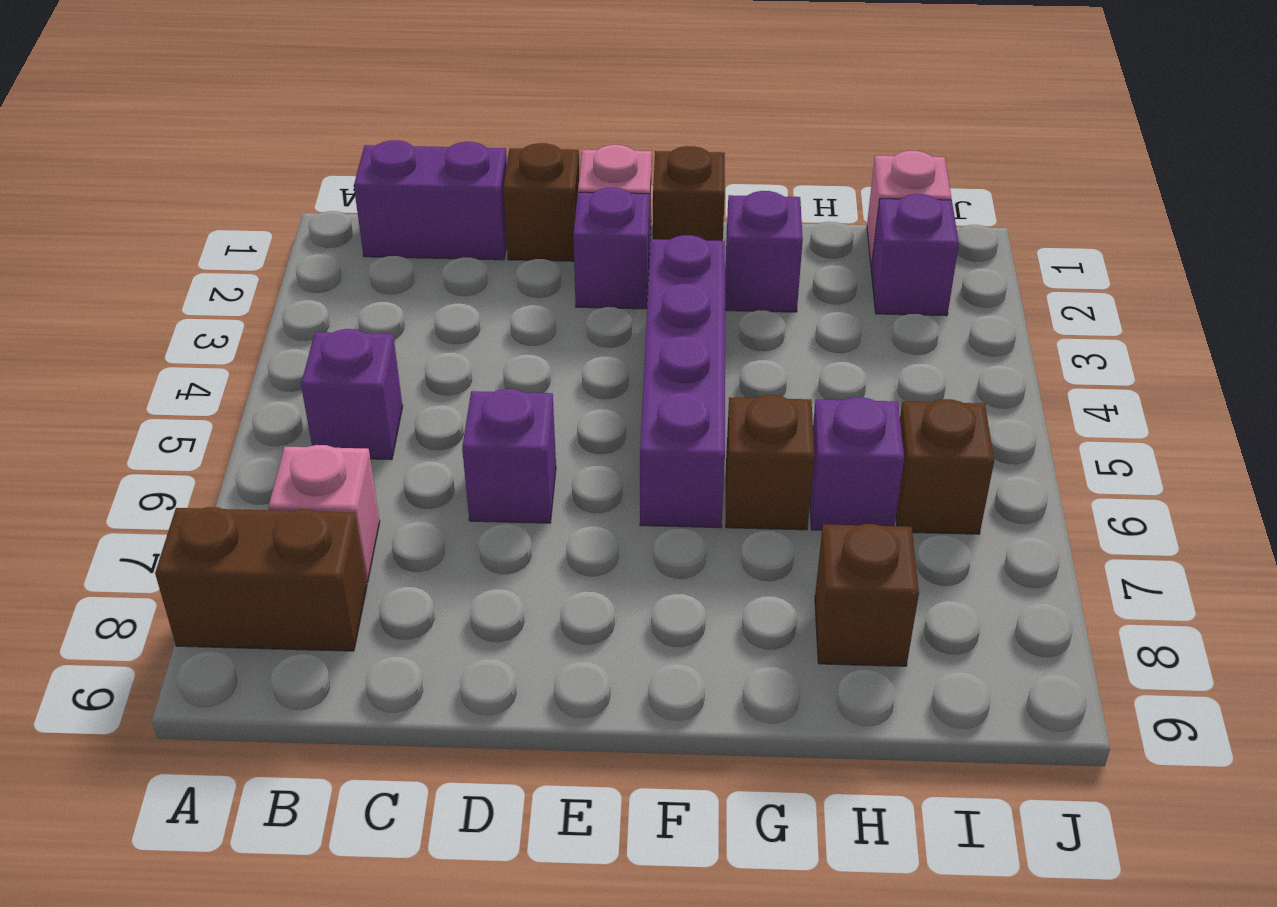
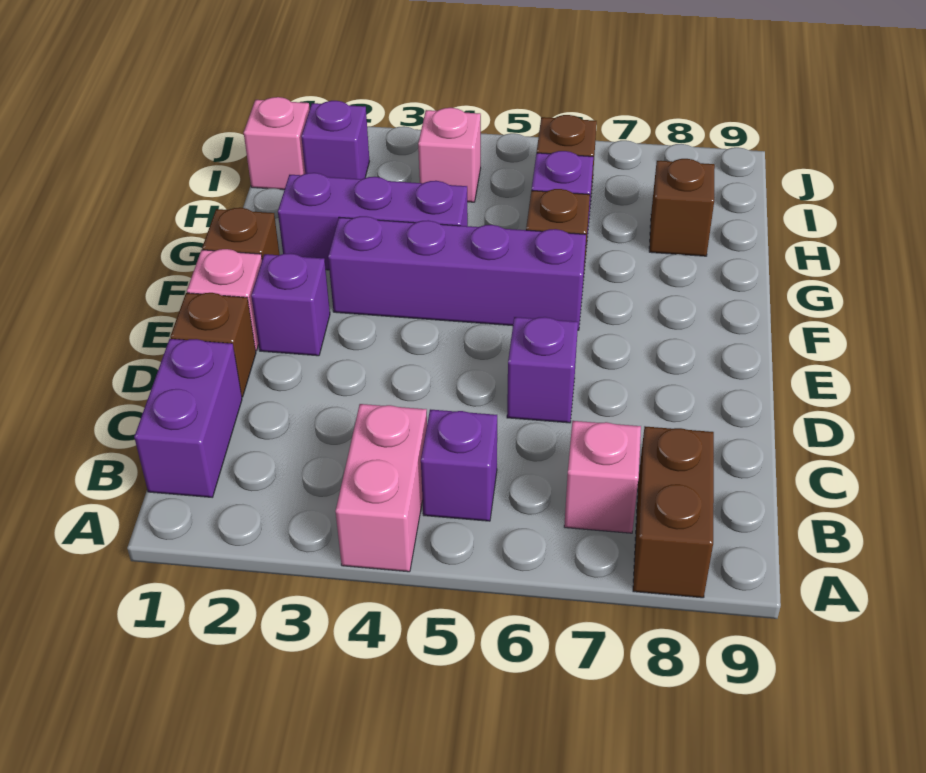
none -> pink 1x2 brick [335,404,427,572]
purple 1x1 brick [725,191,803,312] -> purple 1x3 brick [278,173,468,270]
none -> pink 1x1 brick [418,108,481,202]

